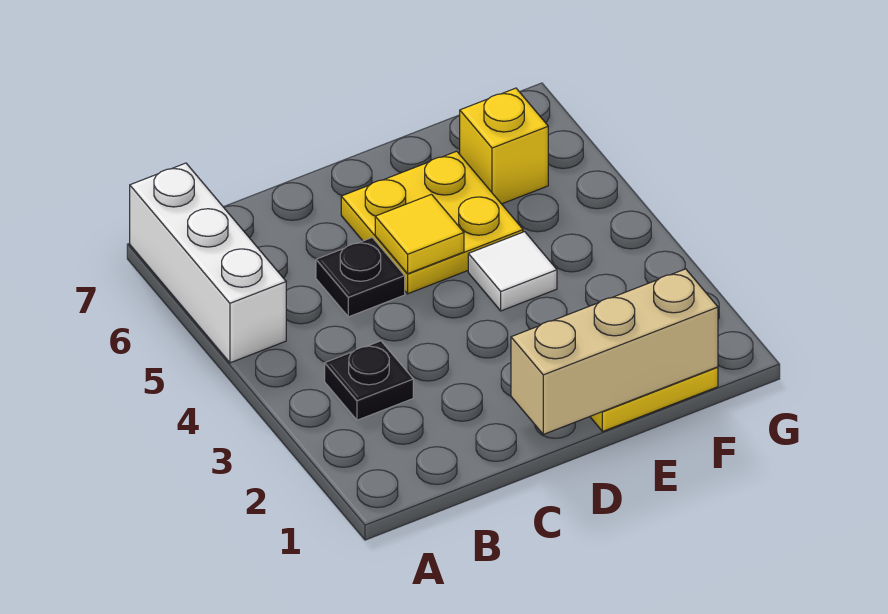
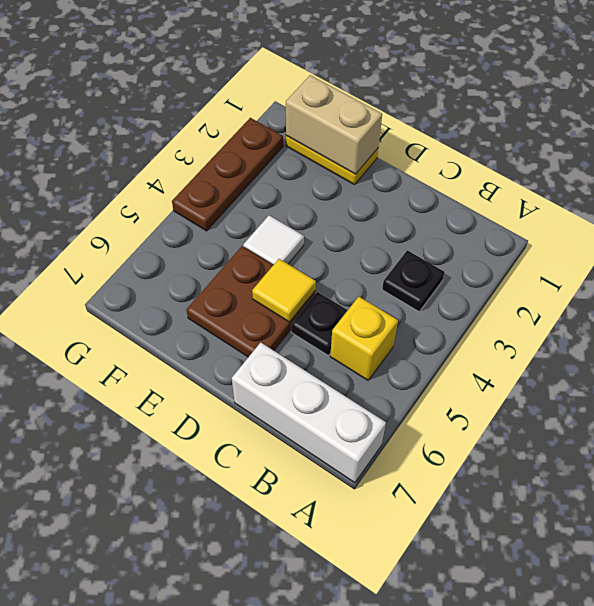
white 1x3 brick [130,163,286,363] -> white 1x3 brick turned to [232,343,386,483]
tan 1x3 brick [511,269,718,434] -> tan 1x2 brick [286,75,382,174]
yellow 2x2 plate [341,151,523,294] -> brown 2x2 plate [187,246,315,357]
yellow 1x1 brick [460,88,548,204] -> yellow 1x1 brick moved to [330,297,398,380]
none -> brown 1x3 plate [172,118,283,231]

